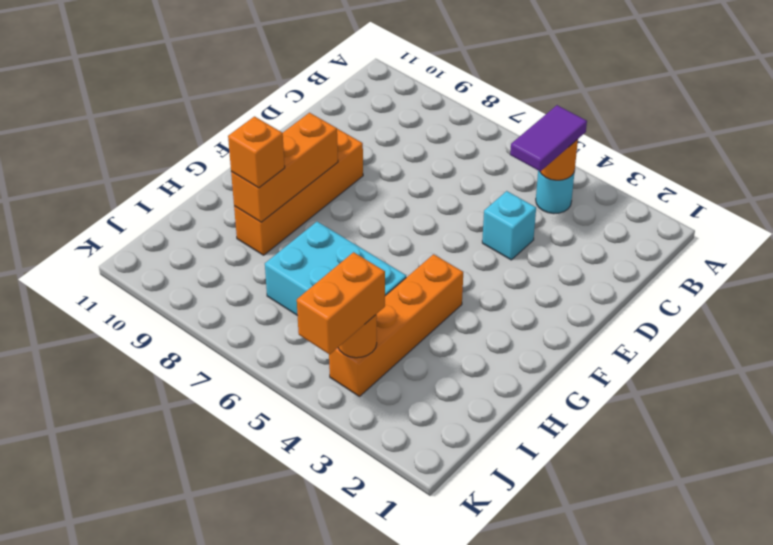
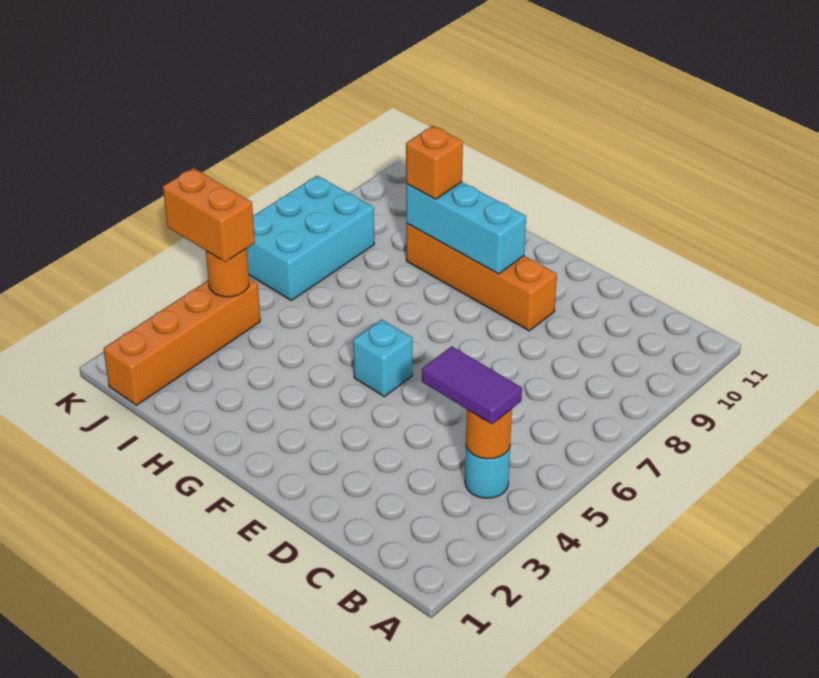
cyan 1x1 brick [482,191,536,260] -> cyan 1x1 brick moved to [353,319,412,397]
orange 1x3 brick [231,113,338,222] -> cyan 1x3 brick [406,182,526,274]
orange 1x4 brick [329,254,463,397] -> orange 1x4 brick turned to [103,278,260,405]
cyan 2x3 brick [265,222,406,316] -> cyan 2x3 brick moved to [247,176,374,300]

